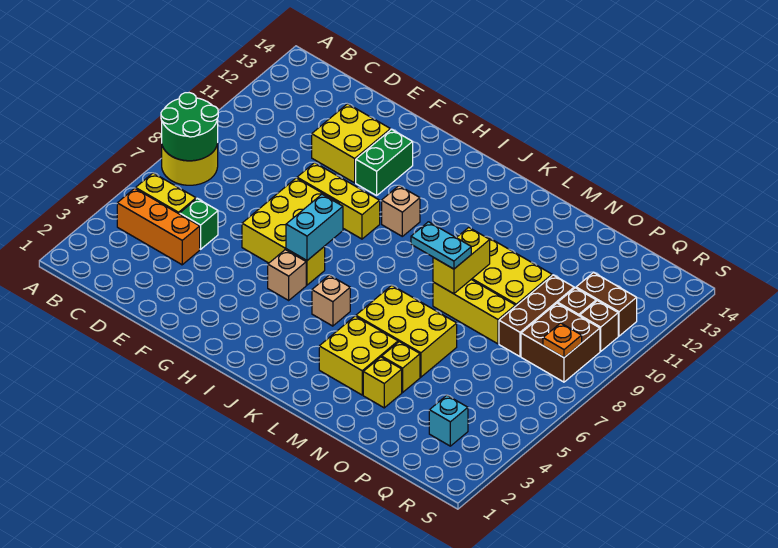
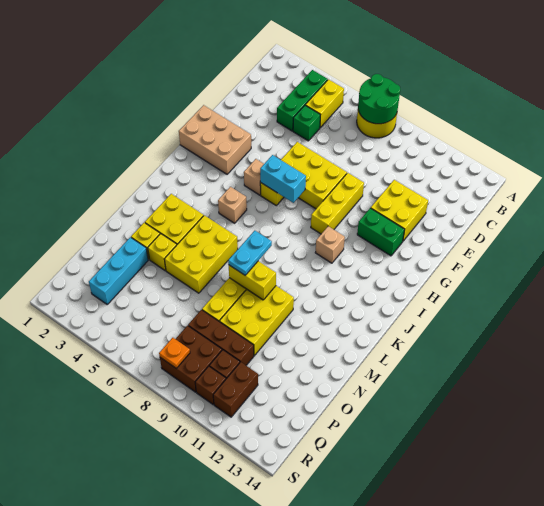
orange 1x3 brick [117,188,200,265] -> green 1x3 brick [277,70,328,131]
none -> tan 2x3 brick [179,105,251,174]
cyan 1x1 brick [429,395,468,446] -> cyan 1x3 brick [89,237,148,304]

